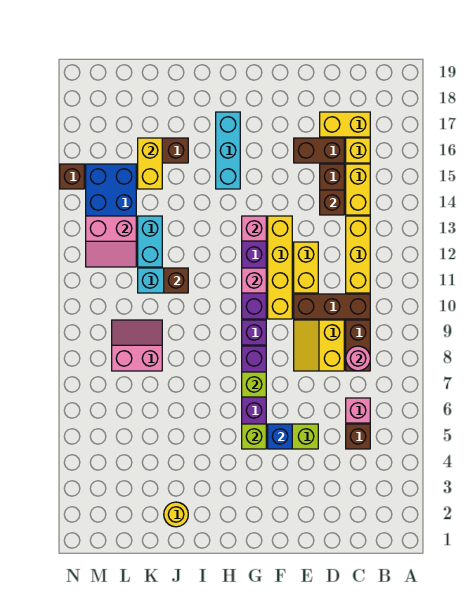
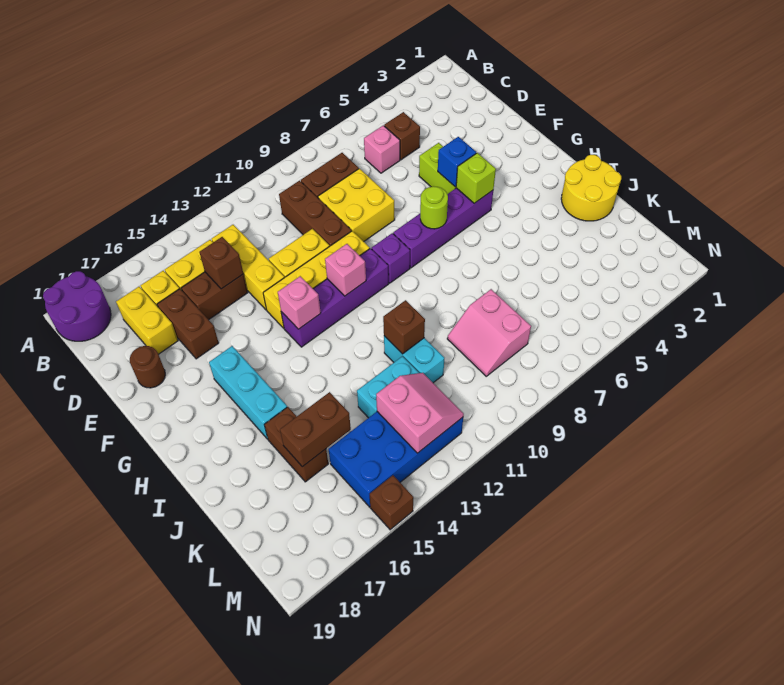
none -> purple 2x2 round brick [43,271,111,341]
pink 1x1 round brick [346,346,370,371] -> none
yellow 1x3 brick [346,216,370,293] -> yellow 1x3 brick turned to [212,225,284,310]
yellow 2x2 slope [294,320,344,371] -> yellow 2x2 brick [318,168,395,241]
none -> brown 1x1 round brick [130,346,165,388]
lime 1x1 brick [242,372,266,397] -> lime 1x1 round brick [420,186,448,229]
cyan 1x3 brick [216,112,240,189] -> cyan 1x3 brick turned to [209,346,287,439]
yellow 1x1 round brick [164,502,188,527] -> yellow 2x2 round brick [561,155,621,221]
yellow 1x2 brick [138,138,162,189] -> brown 1x2 brick [280,392,351,467]

